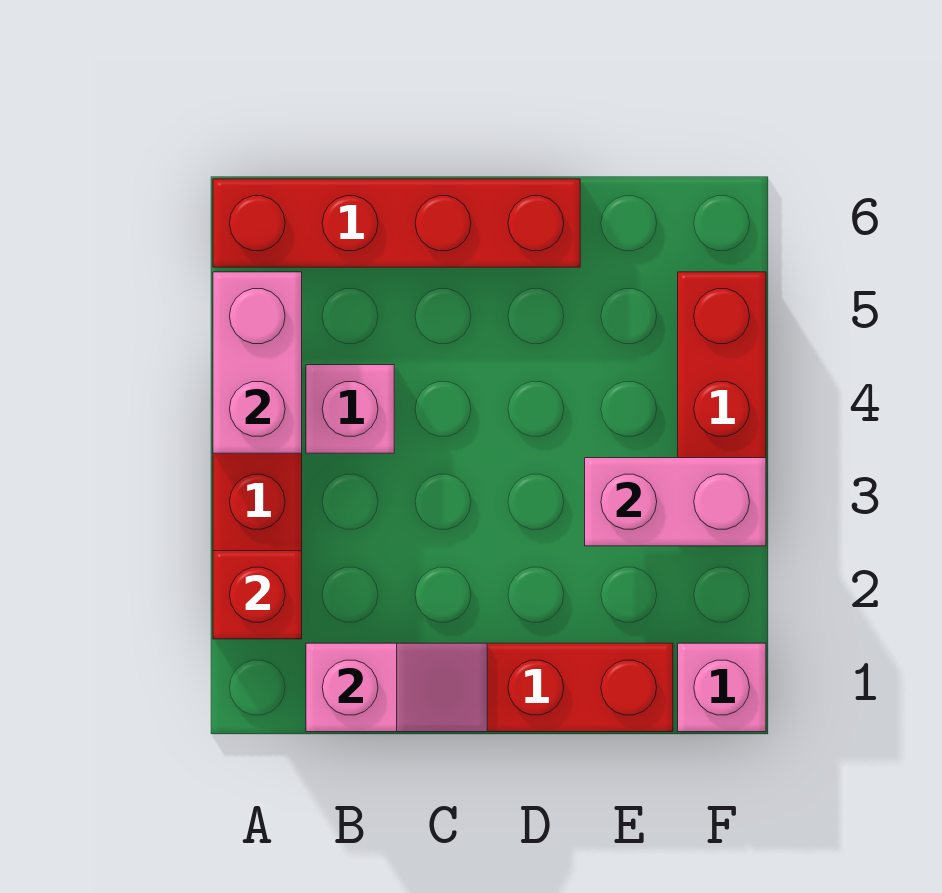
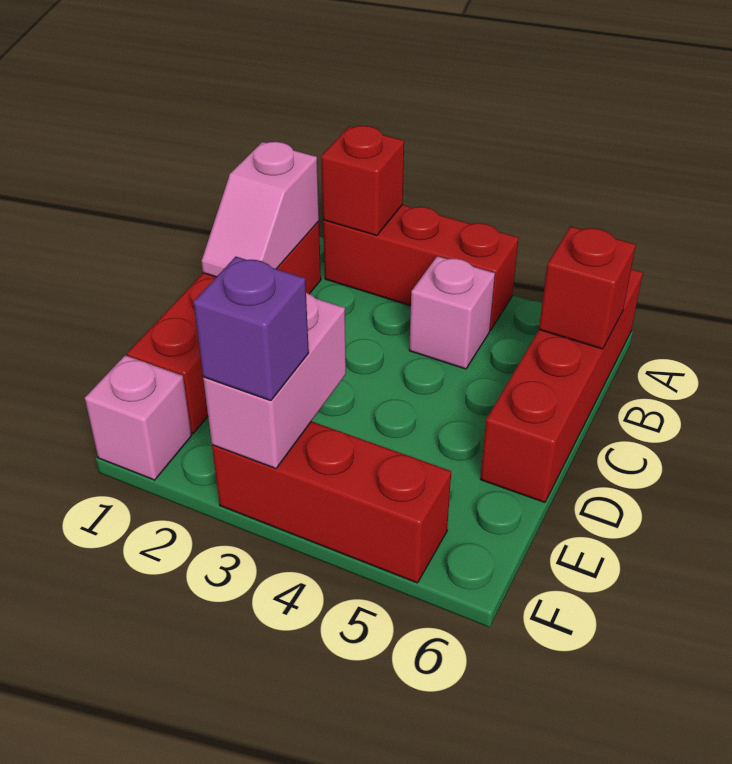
pink 1x2 brick [213,272,302,453] -> none
none -> red 1x1 brick [539,226,636,349]
none -> purple 1x1 brick [194,257,309,401]

